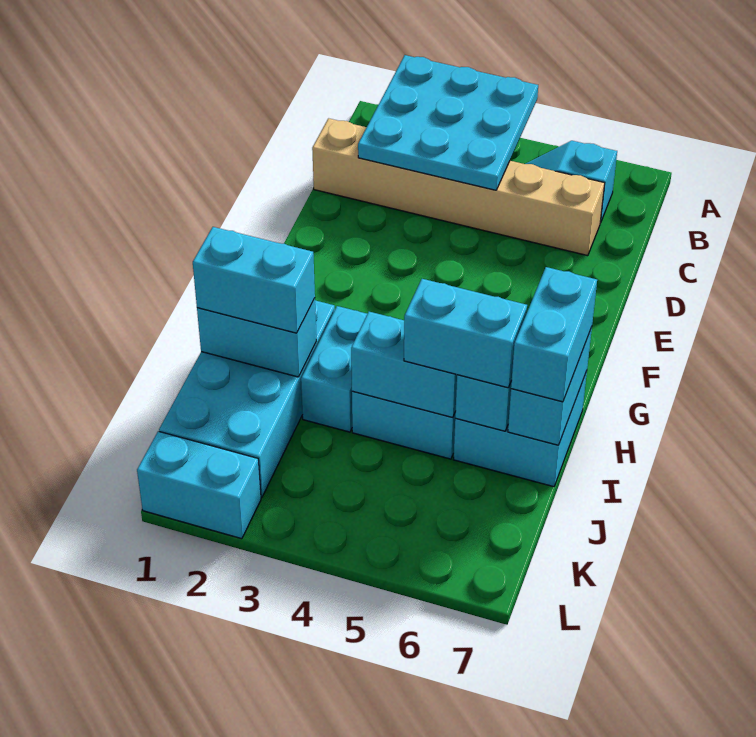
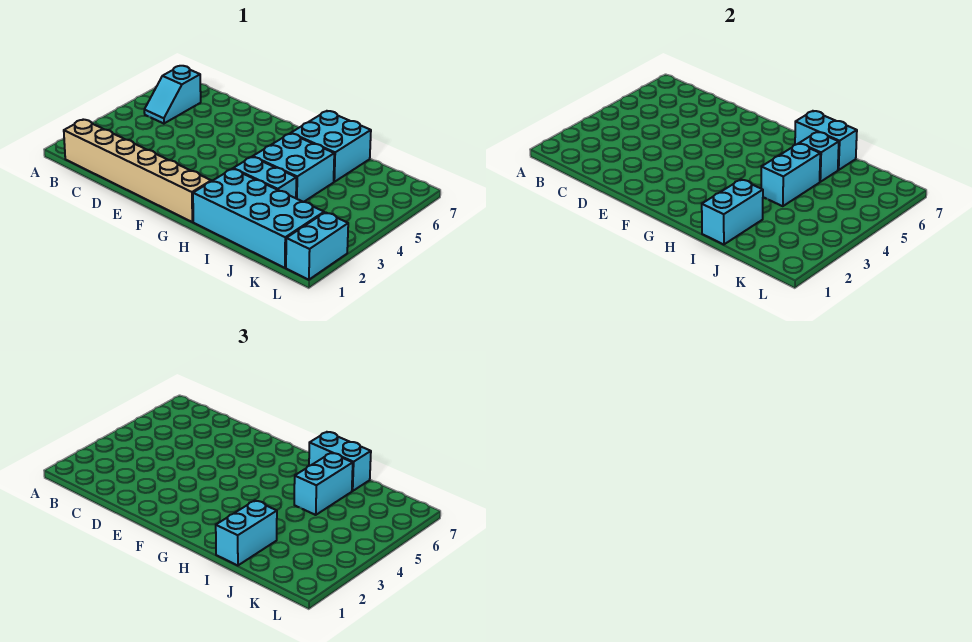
cyan 3x3 plate [358,55,538,190] -> none
tan 1x6 brick [312,118,605,256] -> tan 1x6 brick turned to [64,120,211,222]

